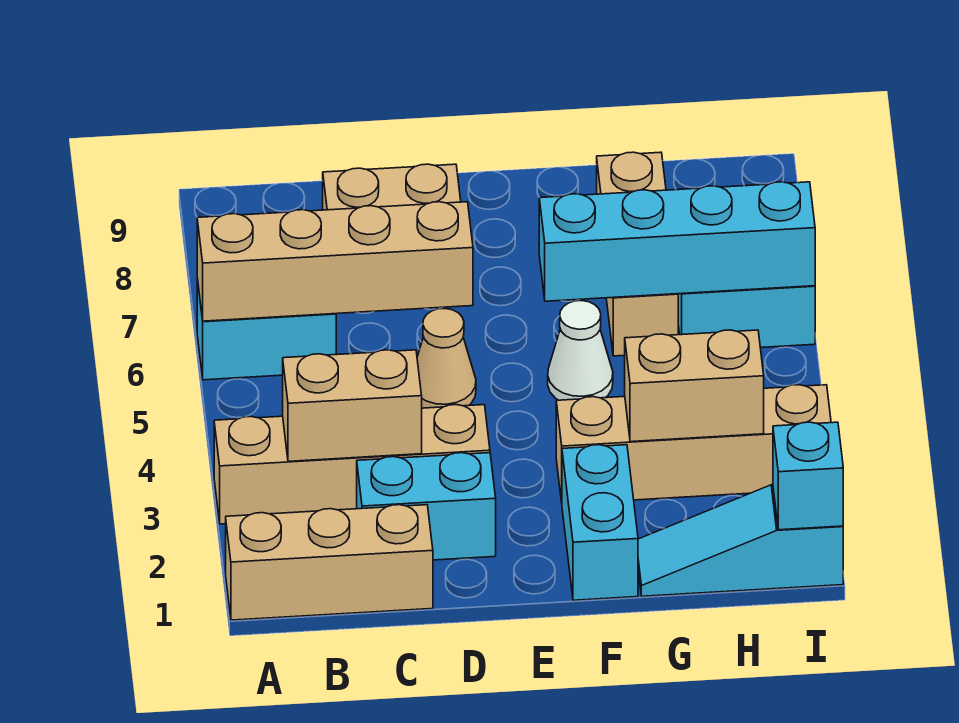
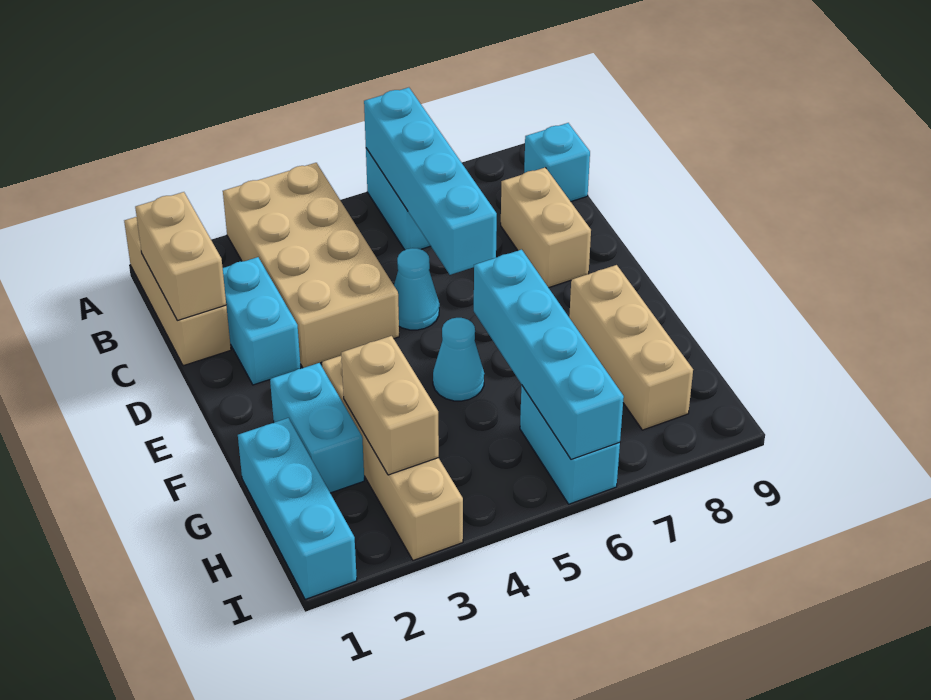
tan 1x4 brick [214,405,490,524] -> tan 2x4 brick [223,163,399,368]
tan 1x4 brick [197,202,473,321] -> cyan 1x4 brick [364,88,497,275]
tan 1x2 brick [283,350,422,461] -> tan 1x2 brick moved to [135,192,226,320]
tan 1x1 cone [417,309,476,408] -> cyan 1x1 cone [394,248,439,330]
cyan 1x2 brick [562,445,638,600] -> cyan 1x2 brick turned to [270,363,364,493]
white 1x1 cone [548,301,613,400] -> cyan 1x1 cone [433,318,484,401]
cyan 1x3 slope [638,485,843,596] -> cyan 1x3 brick [238,418,357,599]
tan 1x3 brick [597,152,678,356] -> tan 1x3 brick turned to [569,265,693,430]
cyan 1x1 brick [773,422,843,530] -> cyan 1x1 brick moved to [524,123,590,201]

